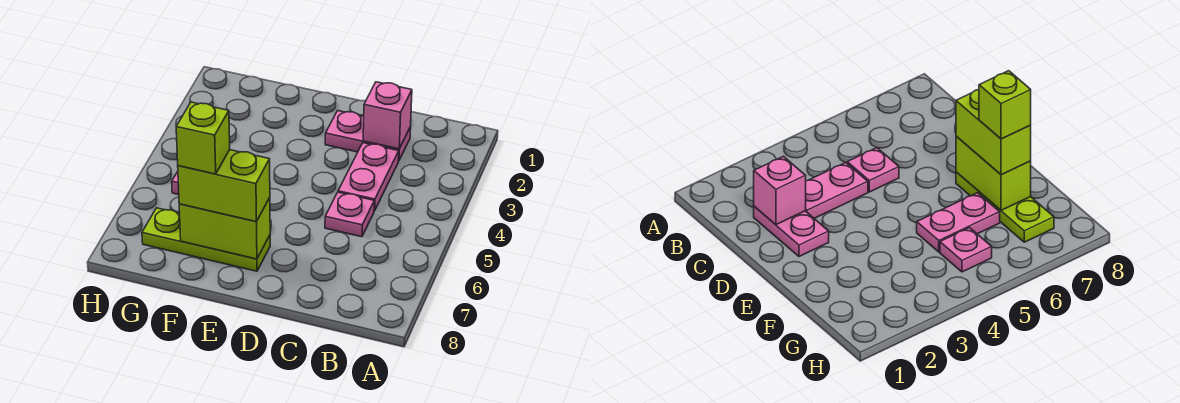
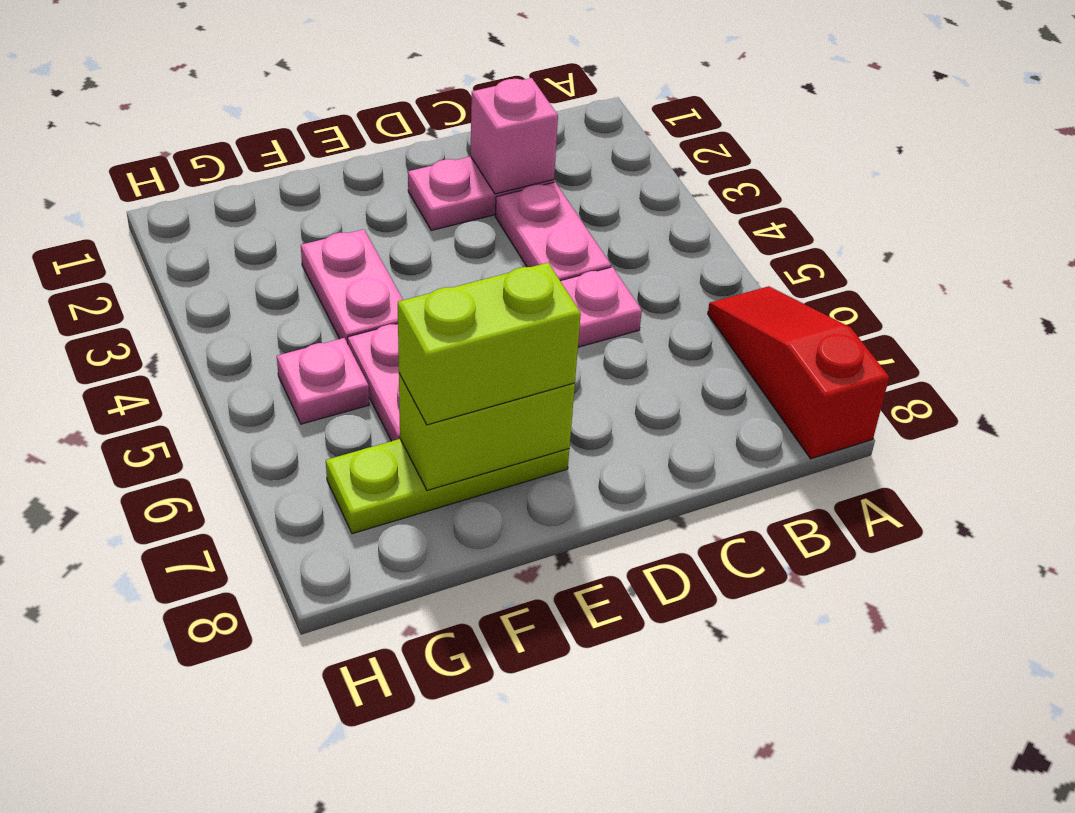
none -> red 1x3 slope [708,286,889,459]
none -> pink 1x2 plate [301,229,403,344]
lime 1x1 brick [176,102,230,174] -> none

